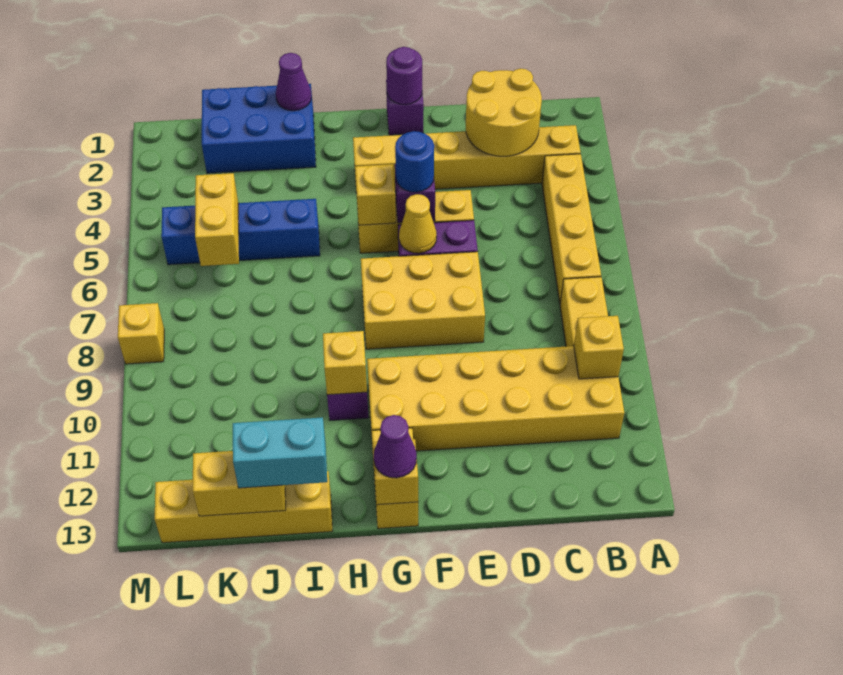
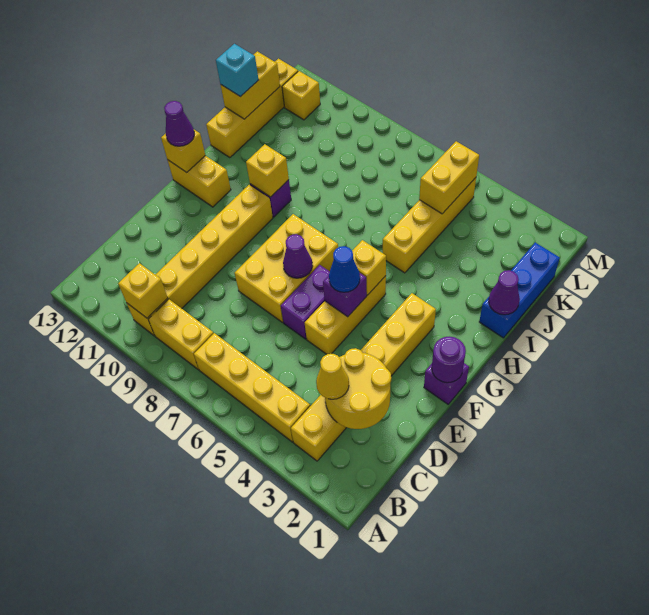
yellow 2x6 brick [367,346,624,451] -> yellow 1x6 brick [127,185,273,336]
blue 1x1 round brick [395,131,434,192] -> blue 1x1 cone [329,246,360,292]
yellow 1x1 cone [399,194,437,253] -> yellow 1x1 cone moved to [316,354,349,399]
none -> purple 1x1 cone [283,234,313,278]
blue 2x3 brick [202,84,316,173] -> blue 1x3 brick [479,242,560,338]
blue 1x4 brick [161,199,320,265] -> yellow 1x4 brick [383,178,476,273]
cyan 1x2 brick [233,417,327,488] -> cyan 1x1 brick [216,44,258,97]
yellow 1x2 brick [195,173,239,266] -> yellow 1x2 brick turned to [419,141,479,214]
yellow 1x1 brick [118,303,164,364] -> yellow 1x1 brick moved to [282,71,320,120]

